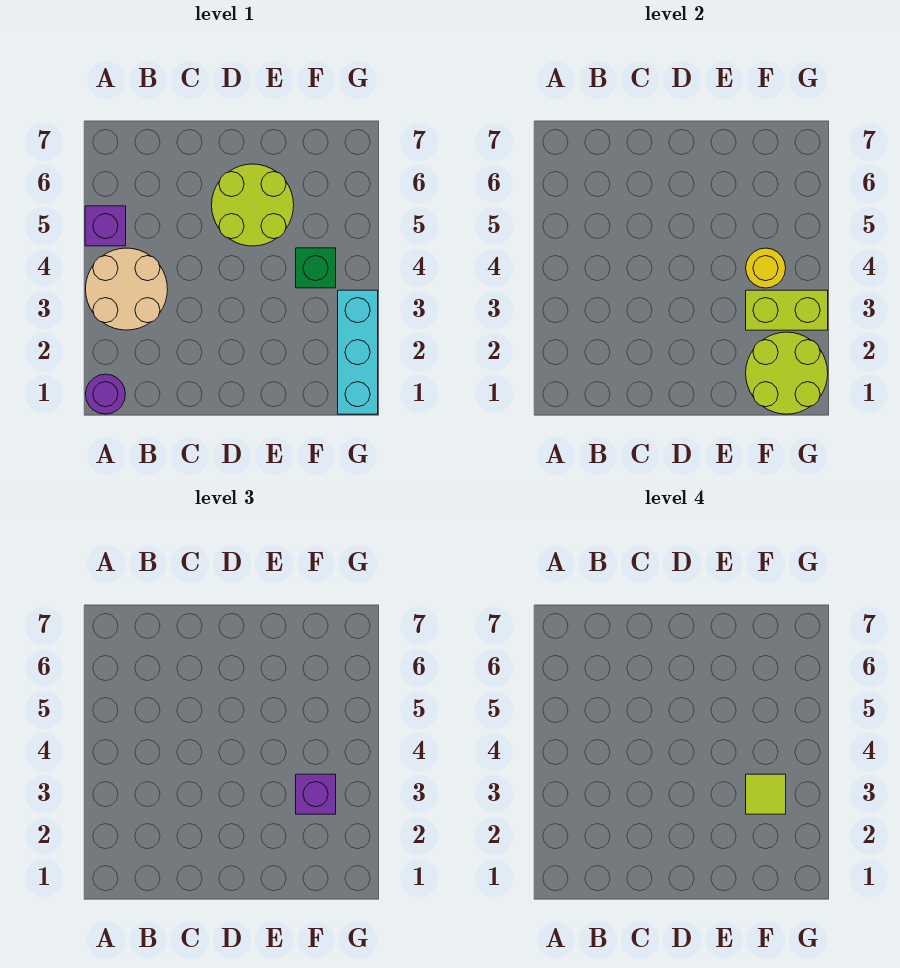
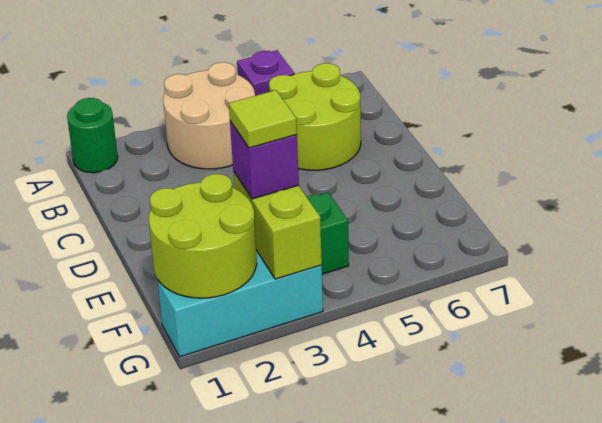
purple 1x1 round brick [86,374,125,414] -> green 1x1 round brick [67,98,118,173]
lime 2x2 round brick [212,164,294,246] -> lime 2x2 round brick moved to [269,63,361,170]
yellow 1x1 round brick [746,248,786,288] -> none

